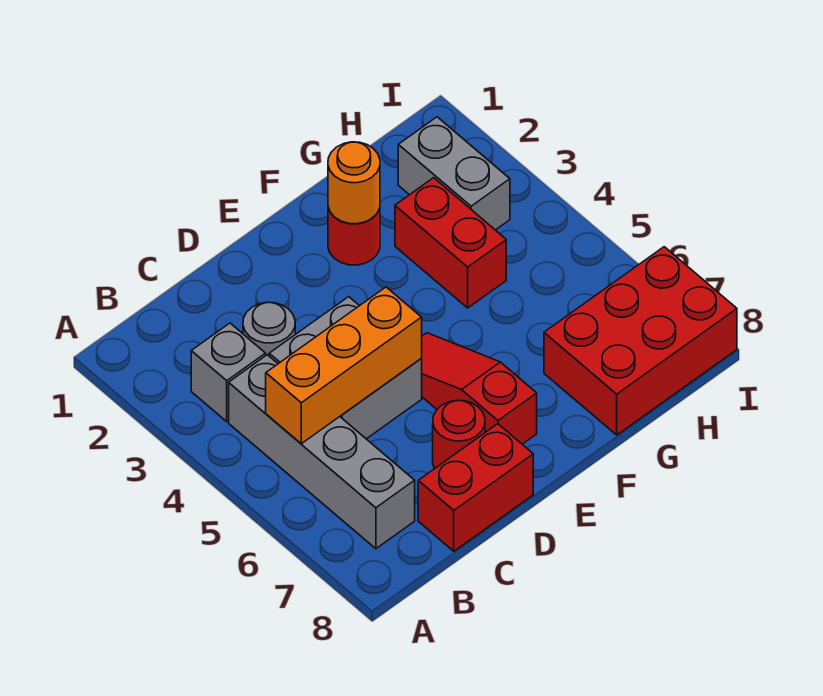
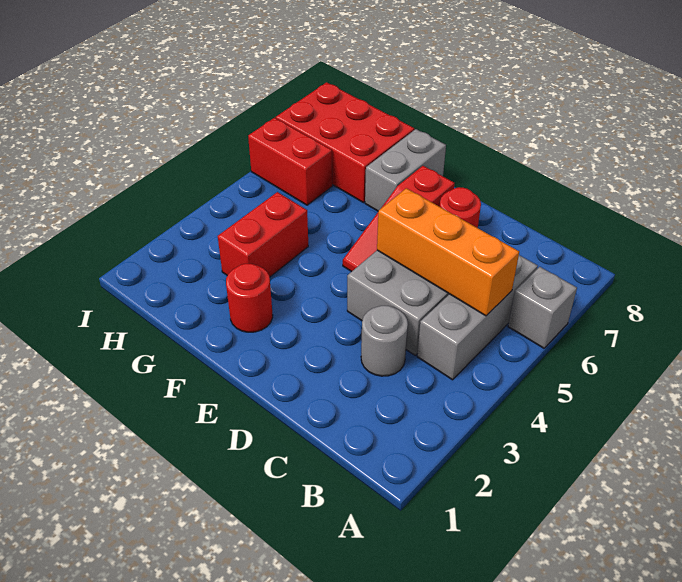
grey 1x1 brick [191,323,266,421] -> grey 1x1 brick moved to [508,267,577,348]
grey 1x4 brick [229,355,415,549] -> grey 1x3 brick [417,255,538,380]
red 1x2 brick [418,424,533,551] -> red 1x2 brick moved to [248,118,332,205]
orange 1x1 round brick [328,142,380,224] -> none
grey 1x2 brick [398,117,510,230] -> grey 1x2 brick moved to [365,129,446,211]

